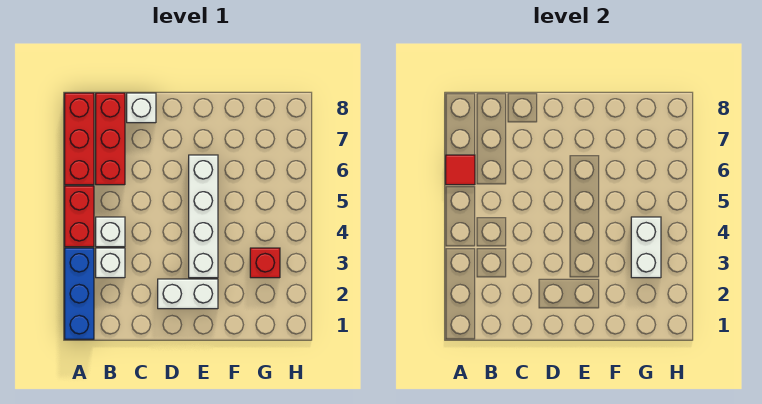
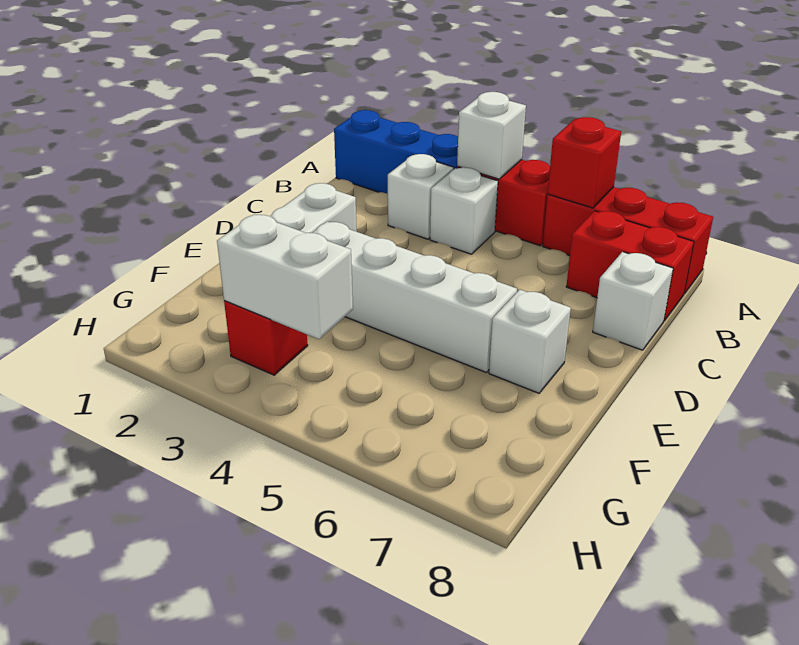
none -> white 1x1 brick [457,92,526,179]
red 1x1 tile [446,155,475,185] -> red 1x1 brick [548,117,621,208]
red 1x3 brick [96,93,125,185] -> red 1x2 brick [566,211,694,321]
none -> white 1x1 brick [489,290,571,393]

